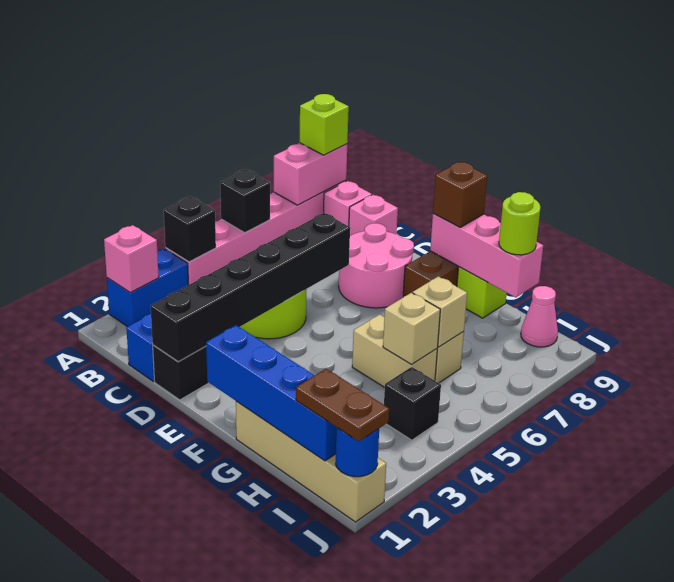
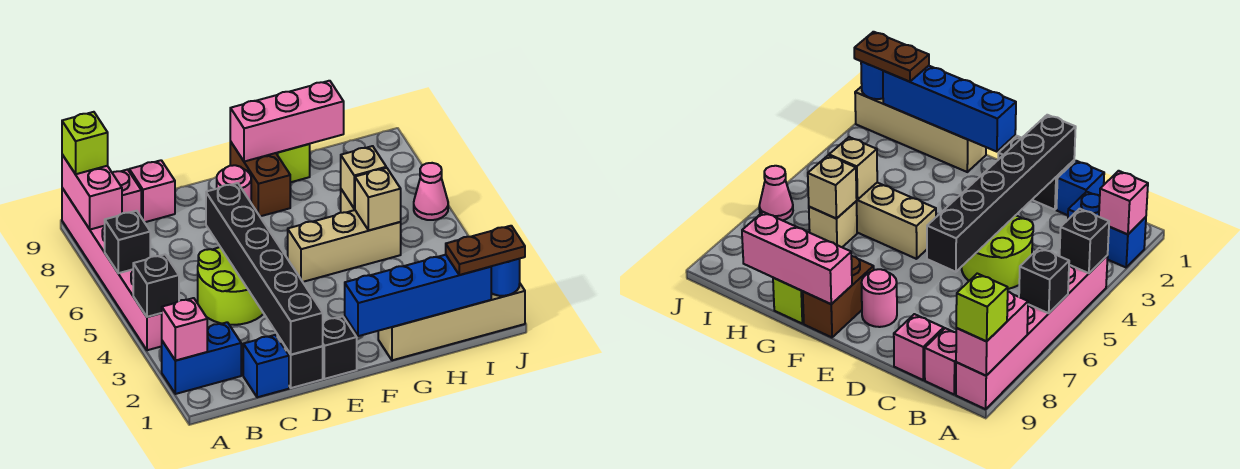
blue 1x2 brick [107,249,188,327] -> blue 1x2 brick turned to [162,322,241,394]
pink 2x2 round brick [339,223,414,308] -> pink 1x1 round brick [217,165,251,202]
brown 1x1 brick [433,162,487,227] -> none
tan 1x2 brick [352,314,437,387] -> tan 1x3 brick [288,210,401,282]
lime 1x1 round brick [499,192,540,255] -> none
black 1x1 brick [384,367,441,440] -> black 1x1 brick moved to [323,316,357,379]
pink 1x1 cone [521,286,558,347] -> pink 1x1 cone moved to [414,163,448,220]

